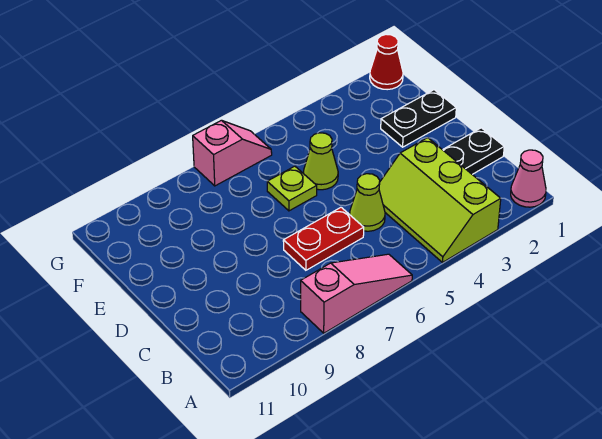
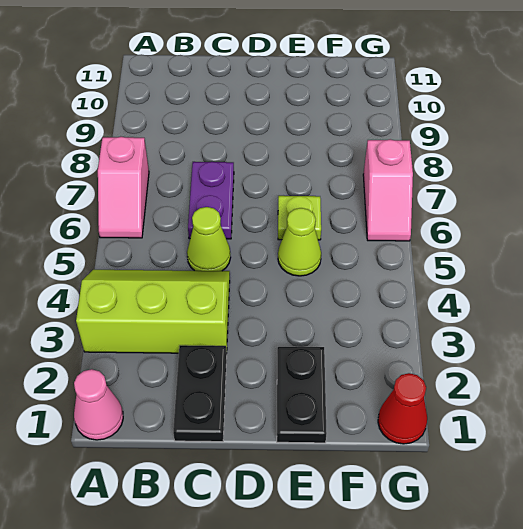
pink 1x3 slope [301,254,412,333] -> pink 1x2 slope [98,137,149,238]
red 1x2 plate [283,207,364,270] -> purple 1x2 plate [188,162,234,239]

